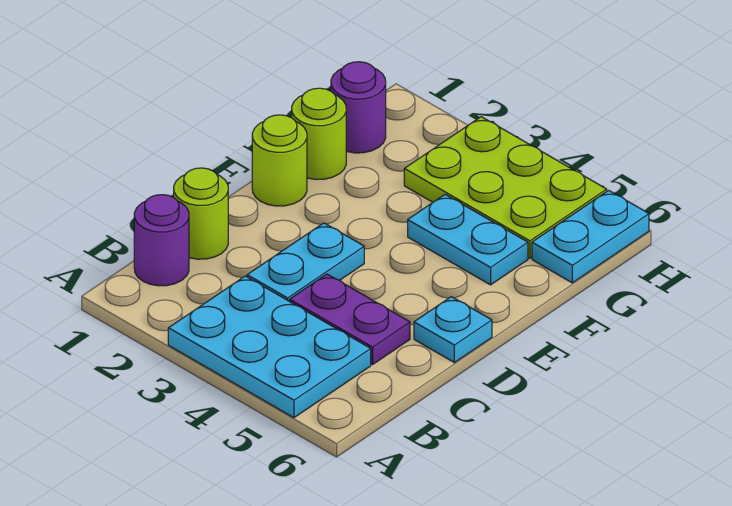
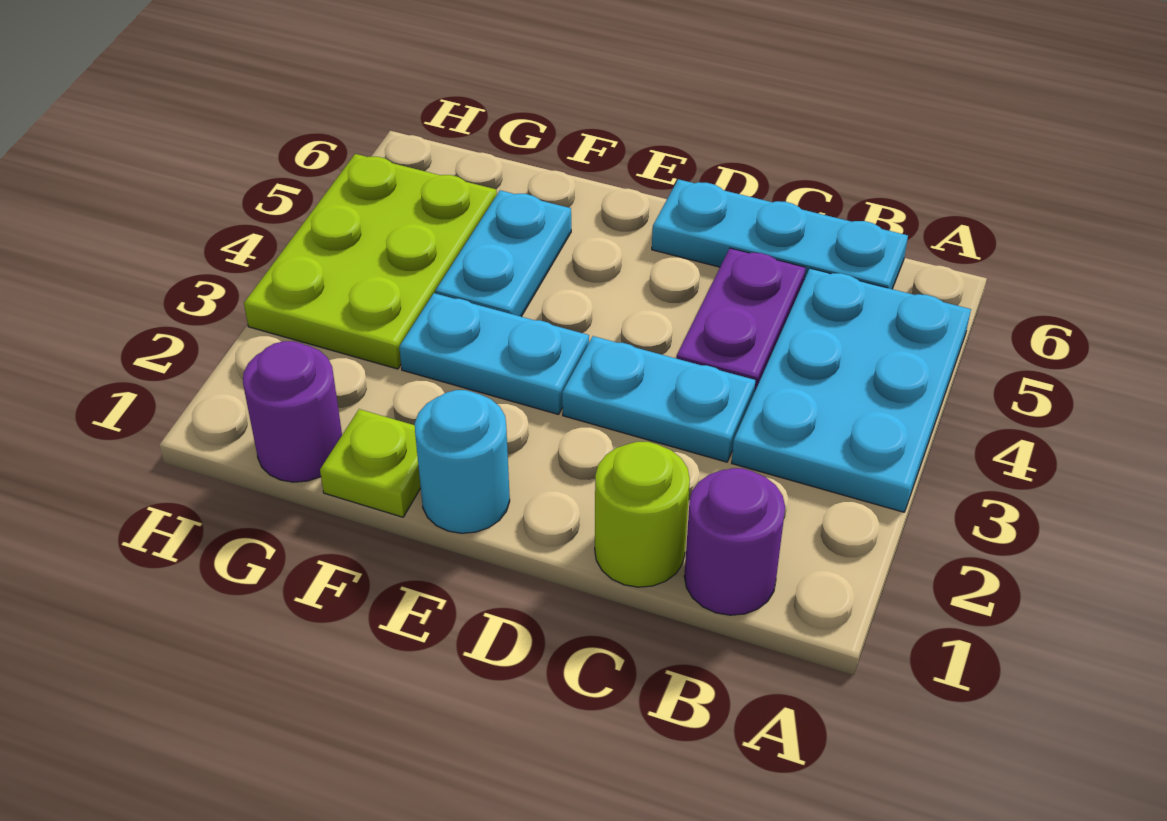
cyan 1x1 plate [414,297,492,362] -> cyan 1x3 plate [652,179,908,289]
lime 1x1 round brick [252,115,307,206] -> cyan 1x1 round brick [415,390,510,533]
lime 1x1 round brick [292,88,346,180] -> lime 1x1 plate [320,409,421,517]
cyan 1x2 plate [532,190,649,283] -> cyan 1x2 plate moved to [399,293,589,414]

